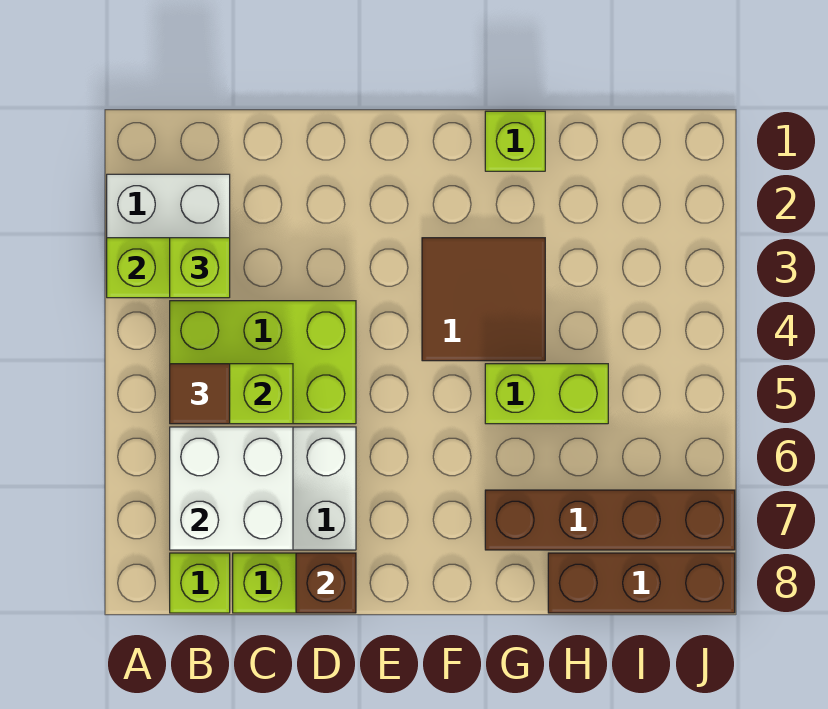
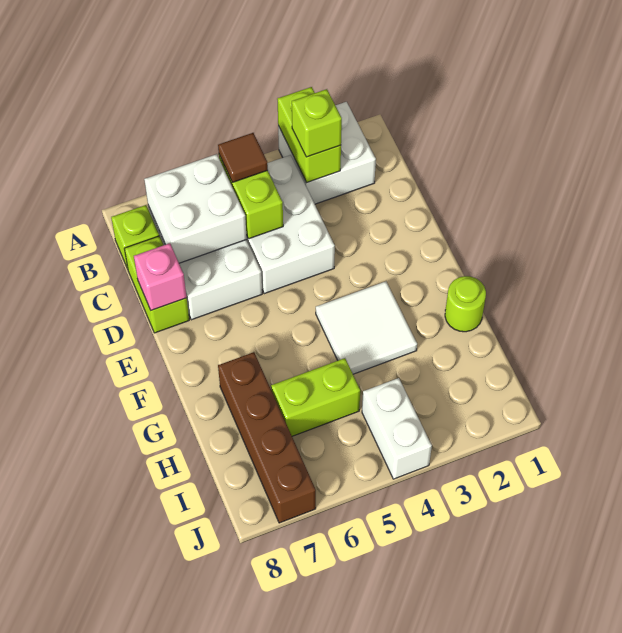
lime 2x3 brick [170,301,356,424] -> white 2x3 brick [246,155,335,294]
brown 1x1 brick [296,553,356,613] -> pink 1x1 brick [134,243,187,310]
brown 2x2 tile [422,238,545,361] -> white 2x2 tile [316,281,417,374]
lime 1x1 brick [485,111,545,171] -> lime 1x1 round brick [445,276,486,332]
lime 1x2 brick [485,364,608,424] -> lime 1x2 brick turned to [271,358,360,436]
brown 1x3 brick [548,553,735,613] -> none
none -> white 1x2 brick [362,378,432,479]

